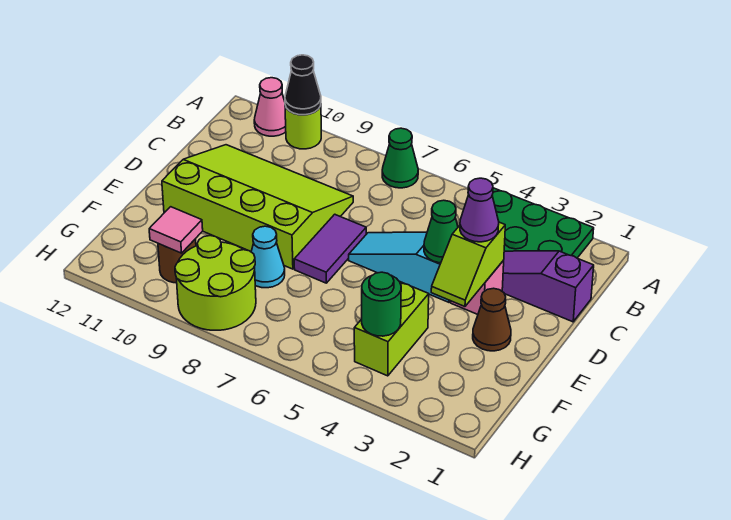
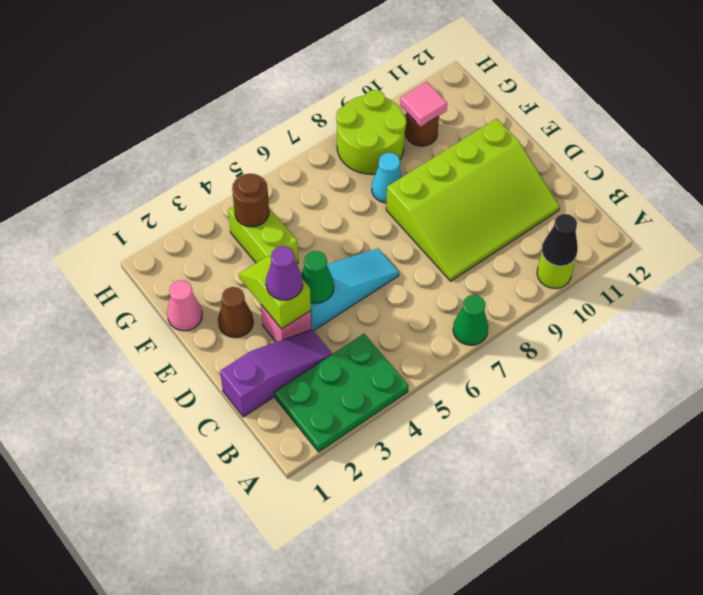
pink 1x1 cone [254,78,286,136] -> pink 1x1 cone moved to [167,280,202,331]
purple 1x2 tile [294,214,366,283] -> none
green 1x1 round brick [362,272,401,336] -> brown 1x1 round brick [232,174,269,227]

